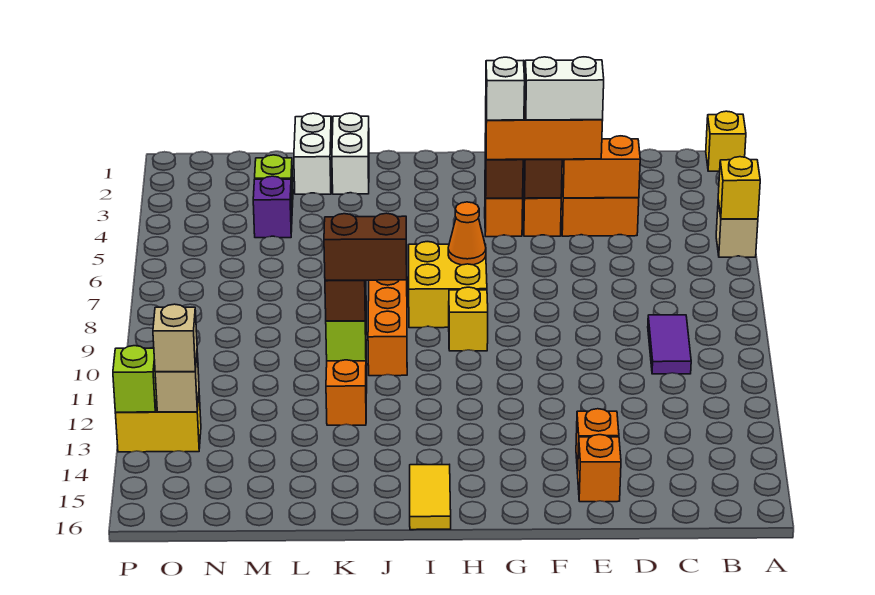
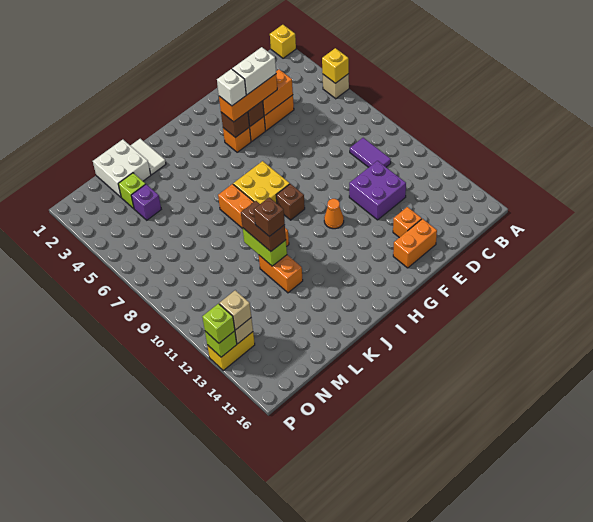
none -> purple 2x2 brick [349,161,406,220]
orange 1x1 brick [578,435,621,502] -> orange 1x2 brick [393,219,437,268]
orange 1x1 cone [448,202,486,265] -> orange 1x1 cone moved to [324,199,344,229]
yellow 1x1 brick [449,287,488,351] -> brown 1x1 brick [276,184,305,220]
yellow 1x2 tile [410,465,451,530] -> none
brown 1x2 brick [324,213,407,281] -> brown 1x1 brick [254,197,285,237]
white 1x2 brick [332,113,369,194] -> white 1x2 tile [130,139,166,175]
white 1x2 brick [294,113,332,194] -> white 2x2 brick [93,140,151,197]
none -> lime 1x1 brick [202,304,235,343]

